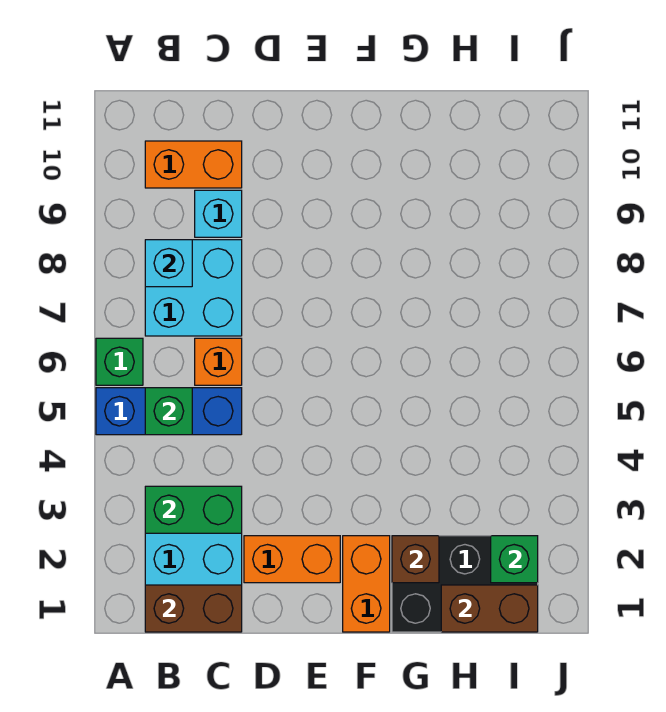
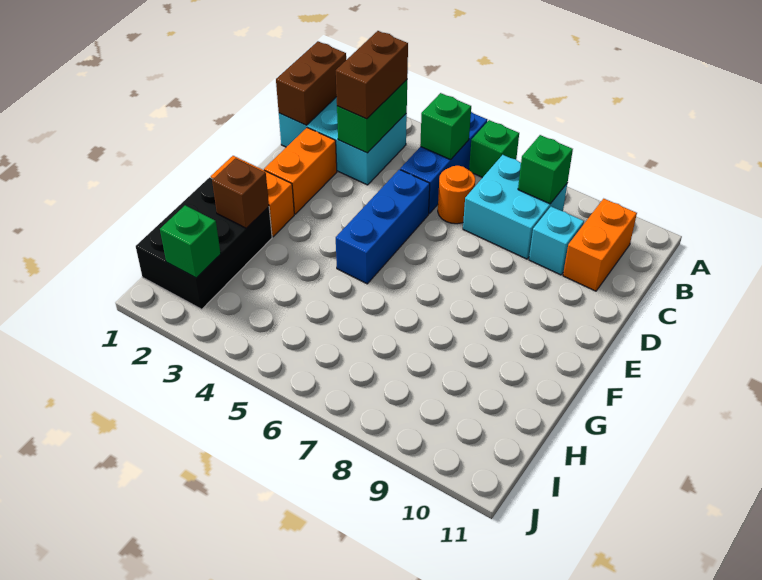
cyan 1x1 brick [145,240,192,287] -> green 1x1 brick [518,135,573,204]
orange 1x1 brick [195,338,242,385] -> orange 1x1 round brick [438,166,475,224]
none -> blue 1x3 brick [336,169,430,284]
brown 1x2 brick [441,585,538,632] -> brown 1x2 brick moved to [336,31,408,119]

